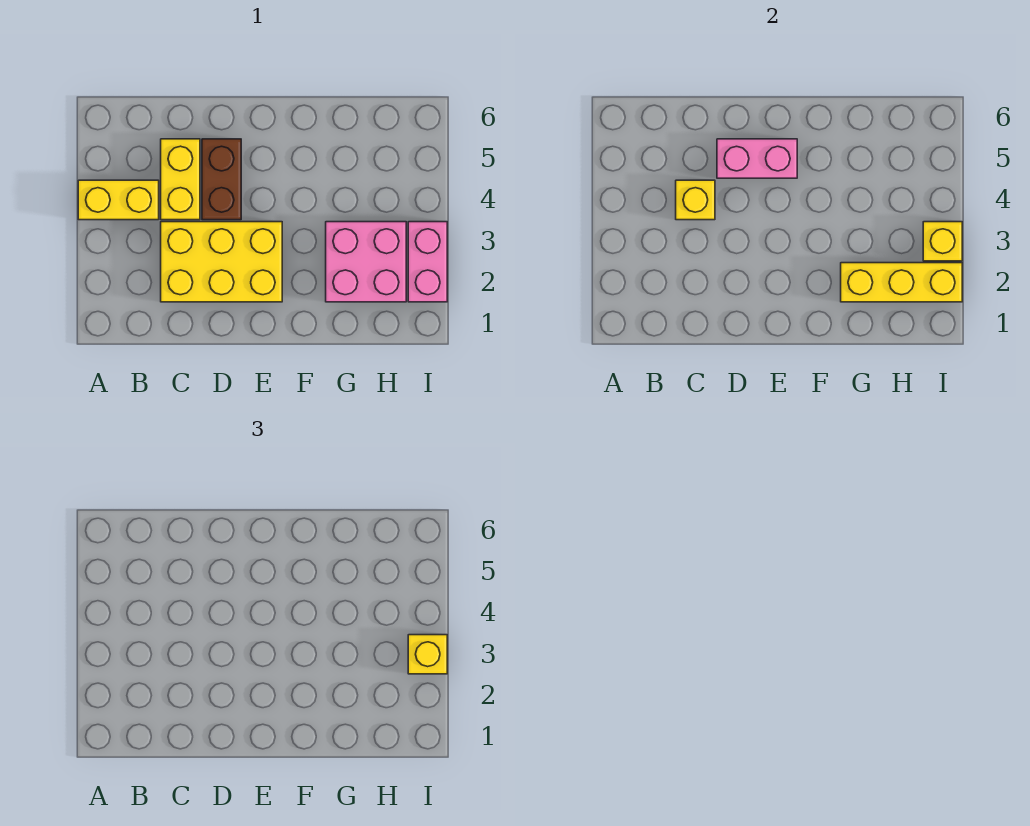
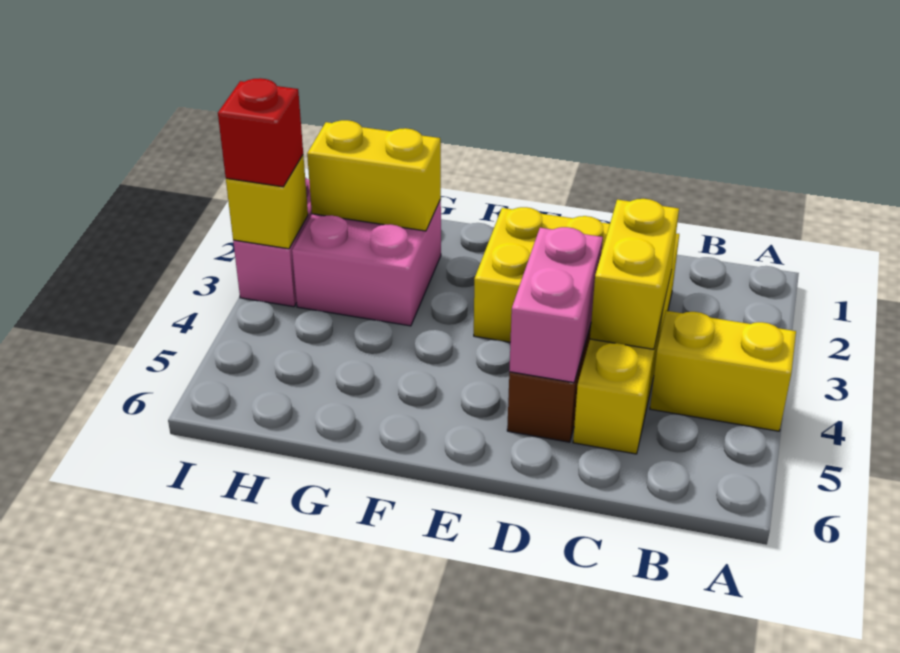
yellow 1x1 brick [676,180,715,220] -> yellow 1x2 brick [590,199,679,349]
pink 1x2 brick [717,139,797,178] -> pink 1x2 brick turned to [509,227,603,383]
yellow 1x3 brick [841,263,962,302] -> yellow 1x2 brick [307,120,441,231]
yellow 1x1 brick [408,635,447,674] -> red 1x1 brick [218,78,303,187]

